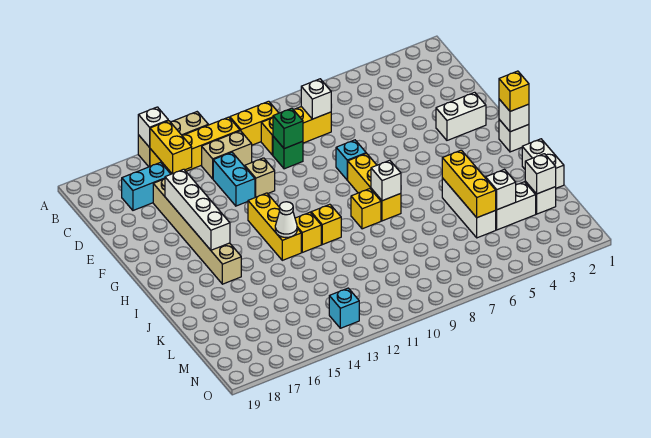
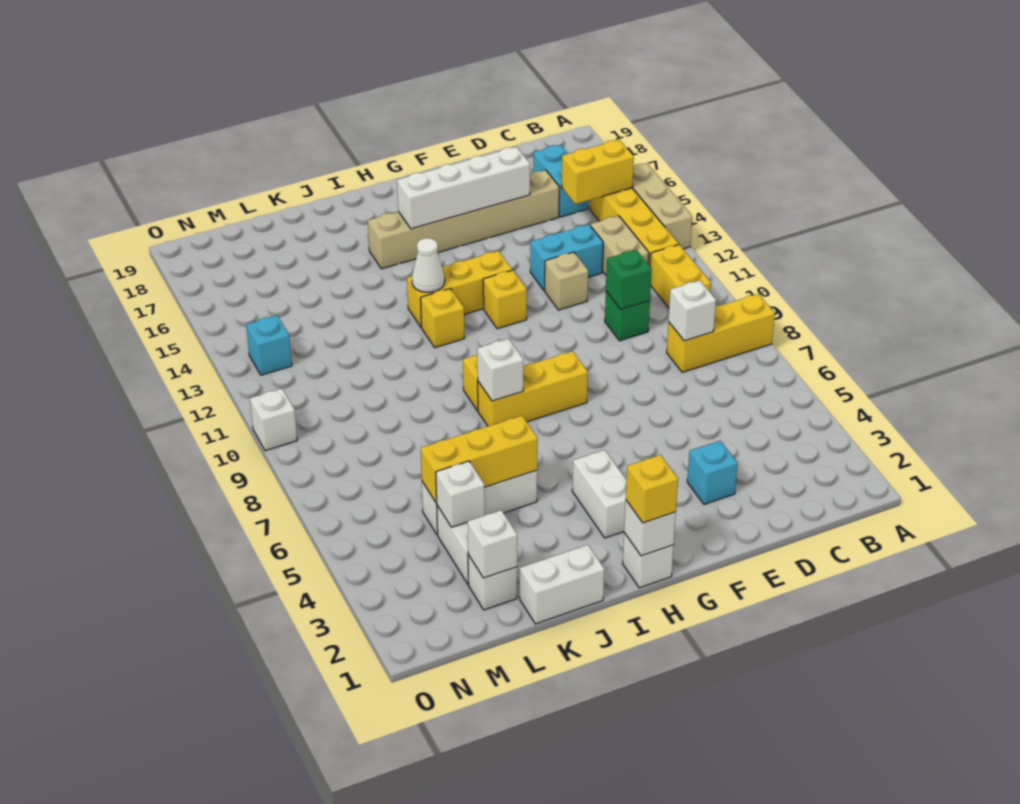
white 1x1 brick [138,107,168,147] -> white 1x1 brick moved to [250,389,297,451]
yellow 1x3 brick [261,107,331,155] -> yellow 1x3 brick turned to [667,294,775,372]
white 1x2 brick [436,92,486,140] -> white 1x2 brick moved to [572,450,626,538]
cyan 1x1 brick [336,140,366,180] -> cyan 1x1 brick moved to [687,441,738,504]
yellow 1x1 brick [311,204,341,245] -> yellow 1x1 brick moved to [483,270,527,329]

